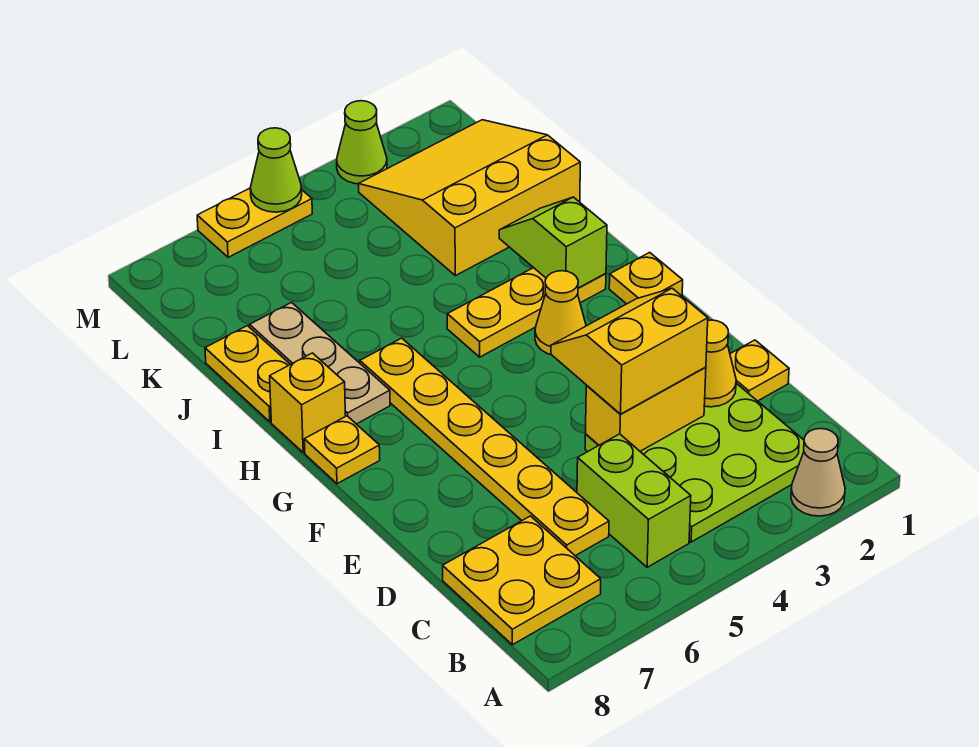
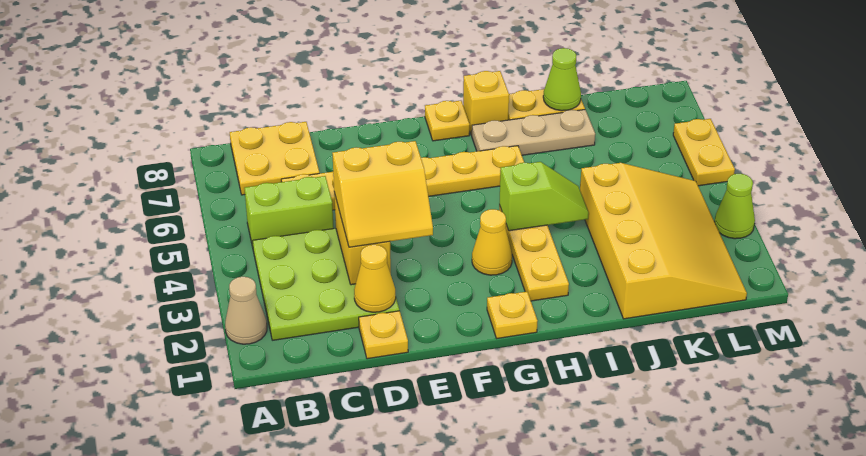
yellow 2x2 slope [551,288,708,414] -> yellow 2x2 slope turned to [332,141,433,247]
lime 1x2 slope [499,197,607,288] -> lime 1x2 slope moved to [499,162,589,231]
yellow 3x3 slope [358,120,580,276] -> yellow 3x4 slope [580,163,747,319]
lime 1x1 cone [250,128,302,212] -> lime 1x1 cone moved to [543,48,581,111]

